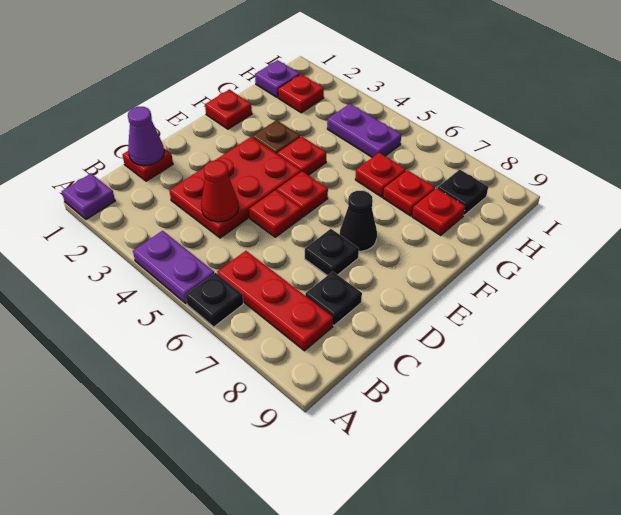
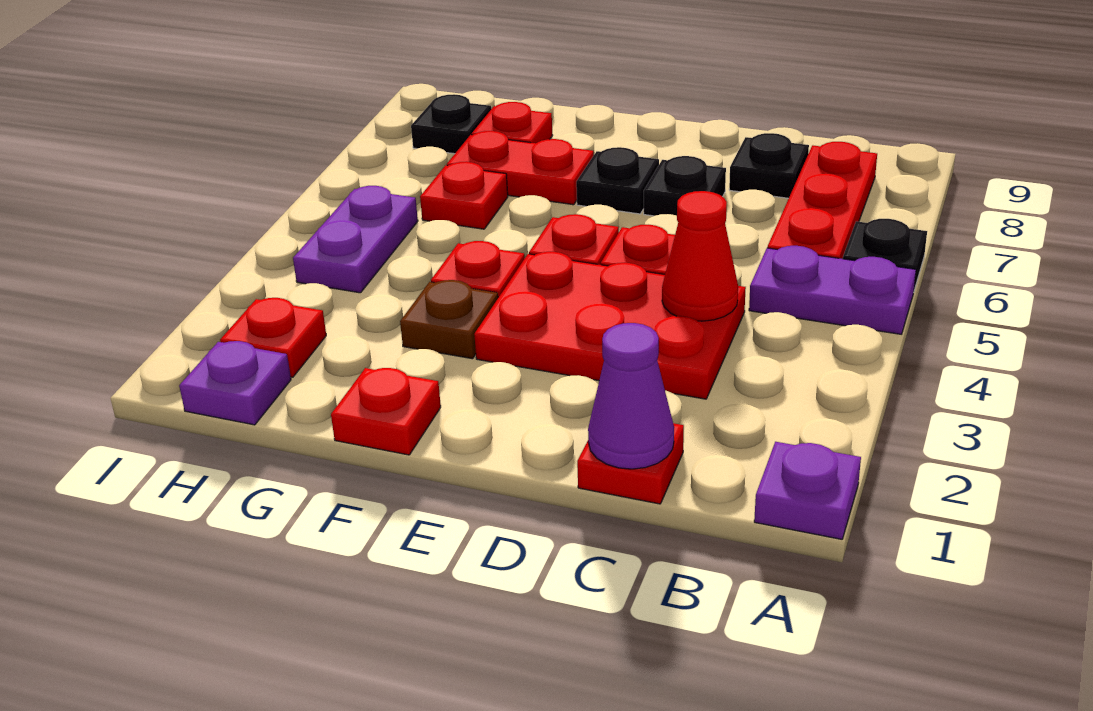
purple 1x2 plate [133,231,214,303] -> purple 1x2 plate turned to [749,246,916,334]
black 1x1 cone [340,191,377,251] -> black 1x1 plate [576,147,659,214]
red 1x1 plate [383,170,435,216] -> red 1x2 plate [447,131,594,205]

